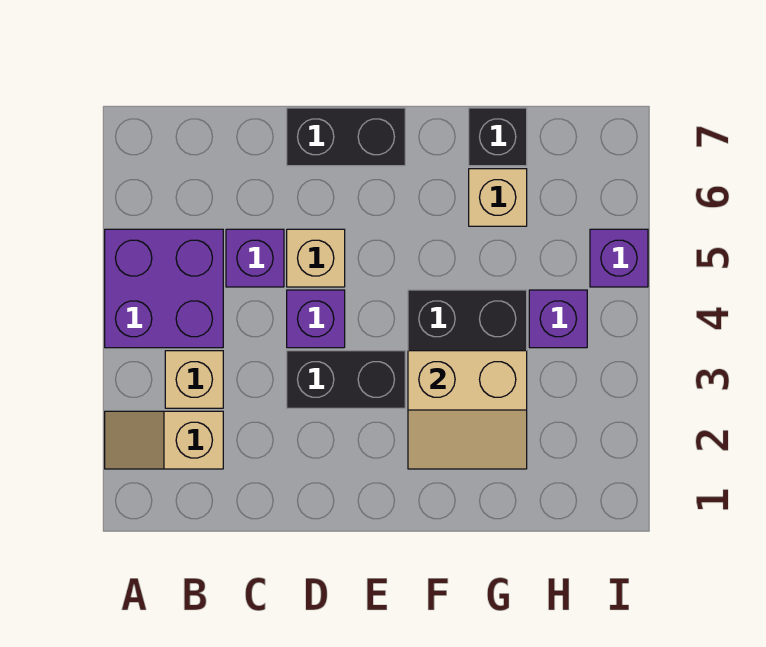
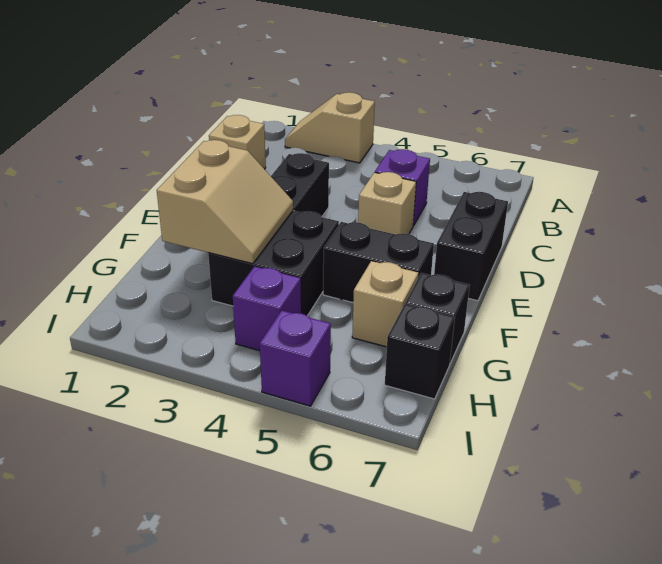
tan 1x2 slope [105,411,223,469] -> tan 1x2 slope turned to [285,92,375,163]
purple 2x2 brick [105,229,223,348] -> none
tan 1x1 brick [165,351,223,408] -> tan 1x1 brick moved to [209,115,266,169]
purple 1x1 brick [287,290,345,348] -> none
tan 2x2 slope [408,351,527,469] -> tan 2x2 slope turned to [157,140,293,264]
none -> black 1x2 brick [323,222,434,303]
none -> black 1x1 brick [385,304,455,399]

